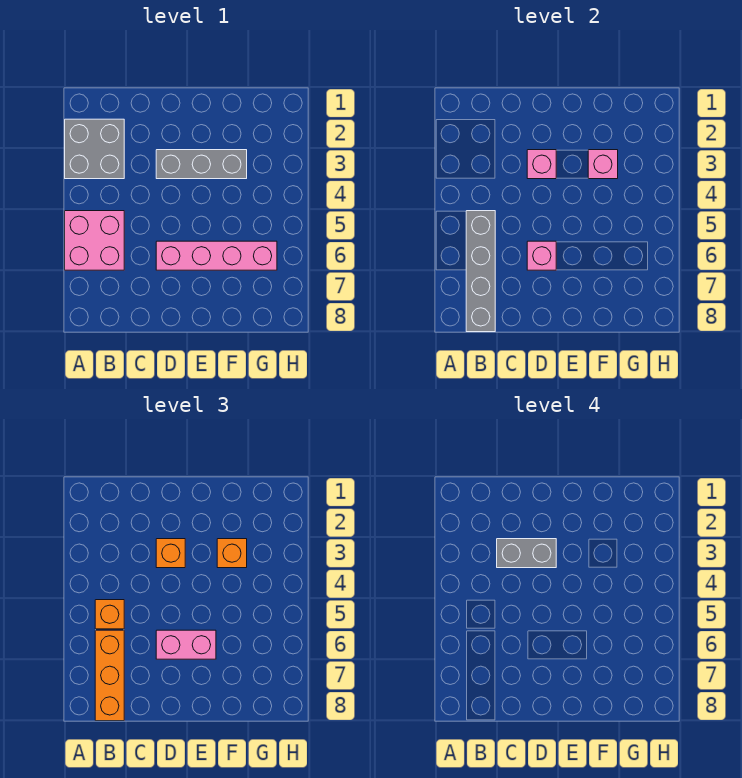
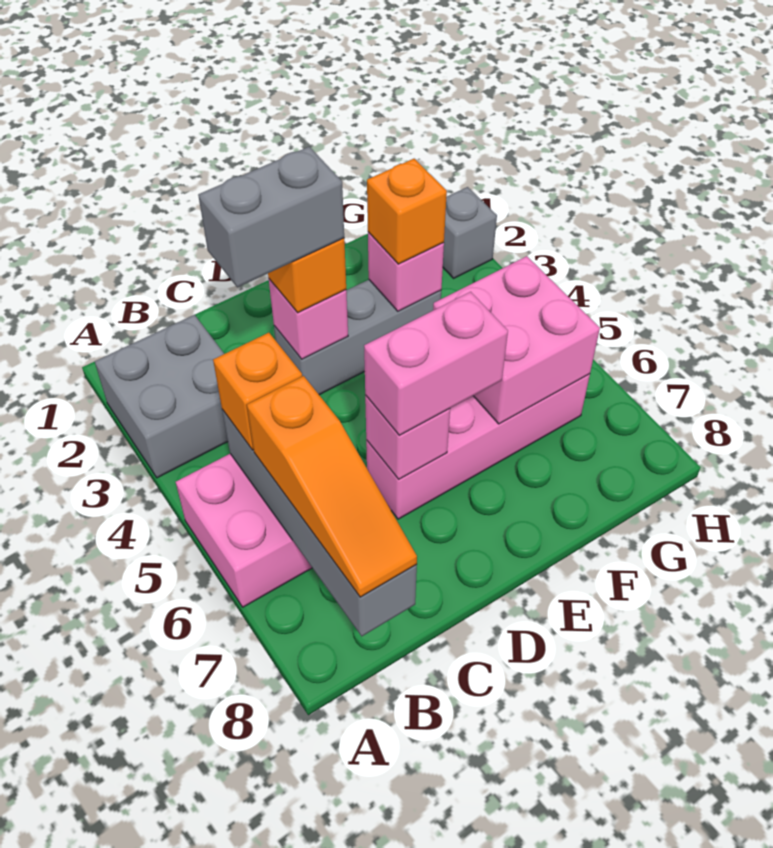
orange 1x3 brick [95,630,124,721] -> orange 1x3 slope [247,376,417,597]
none -> pink 2x2 brick [433,256,600,424]
none -> grey 1x1 brick [443,187,497,278]

